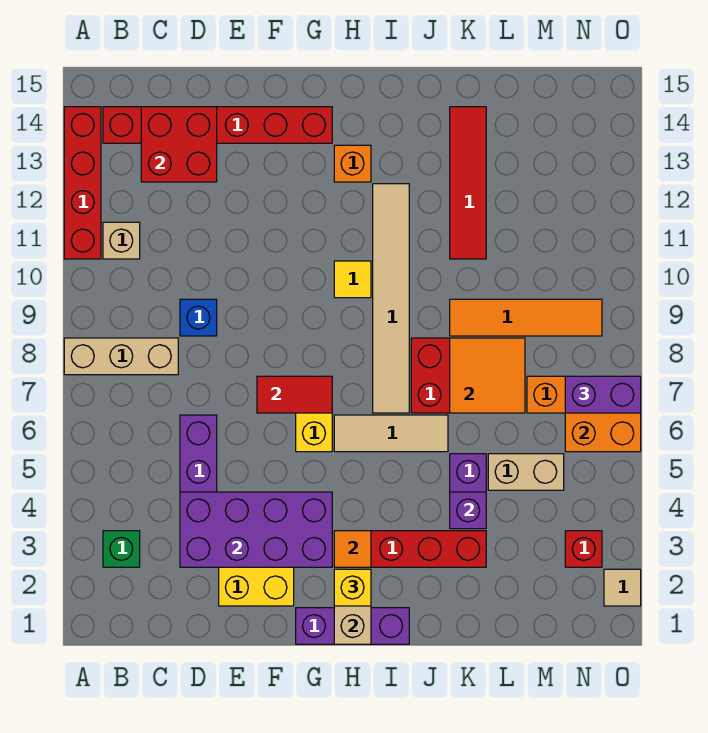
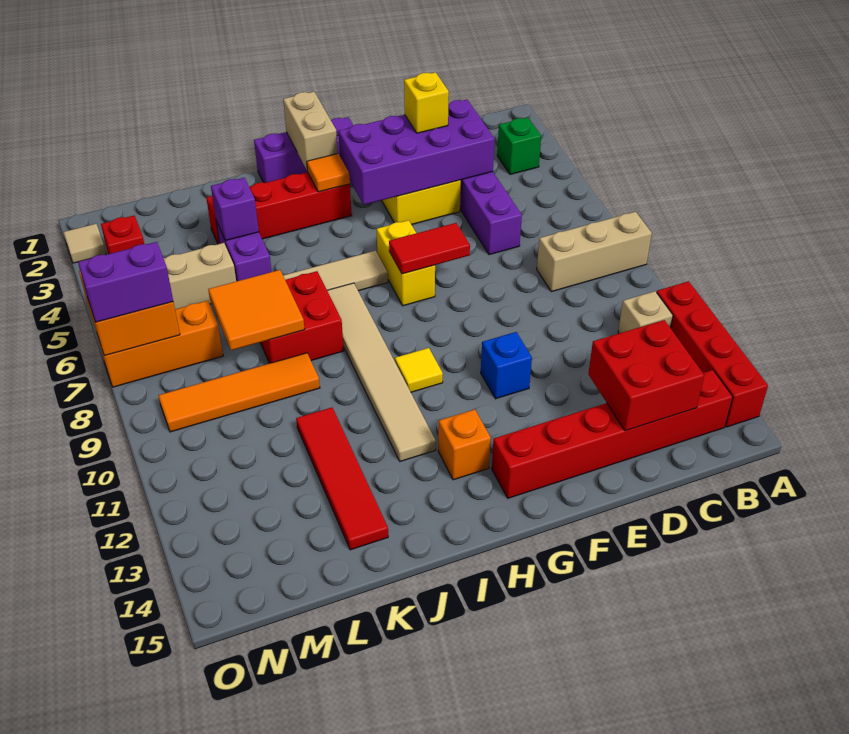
blue 1x1 brick [180,299,217,336] -> blue 1x1 brick moved to [481,332,532,399]
yellow 1x1 brick [334,569,371,606] -> yellow 1x1 brick moved to [404,72,449,133]

